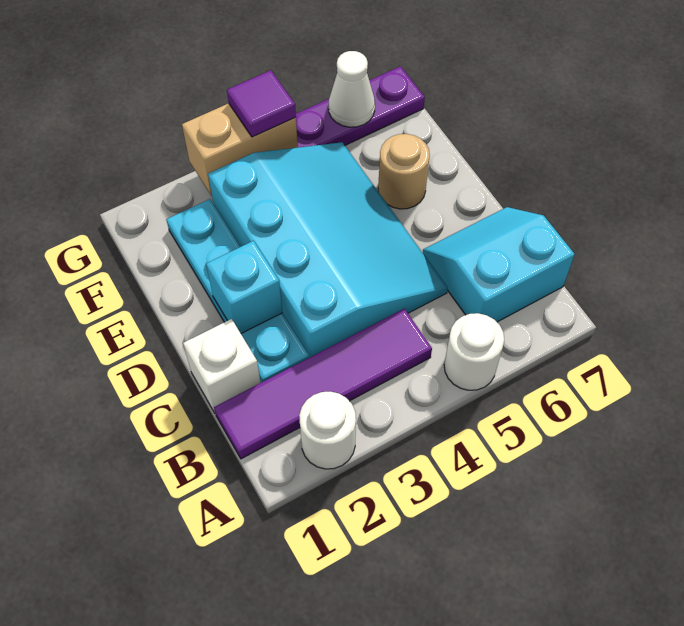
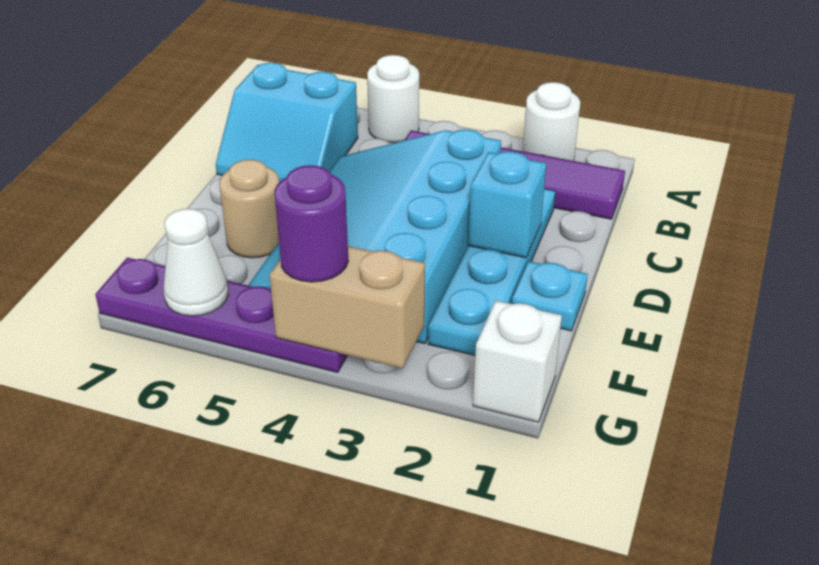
white 1x1 brick [183,319,261,413] -> white 1x1 brick moved to [473,301,562,422]
none -> cyan 1x1 plate [512,261,588,331]
purple 1x1 tile [227,70,296,137] -> purple 1x1 round brick [274,165,348,282]

